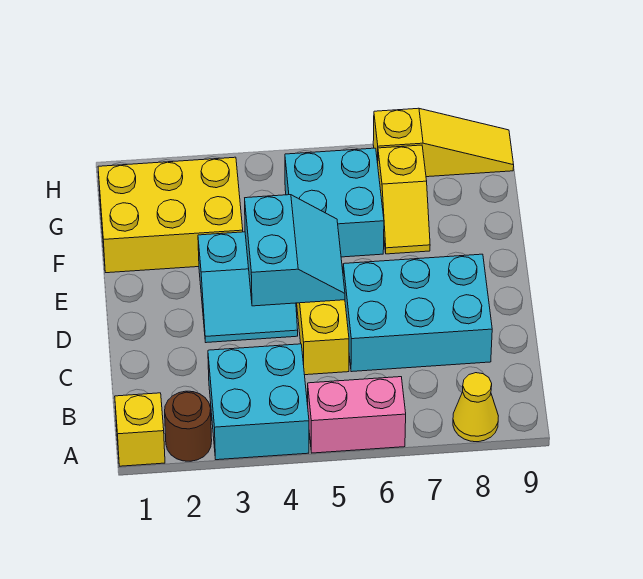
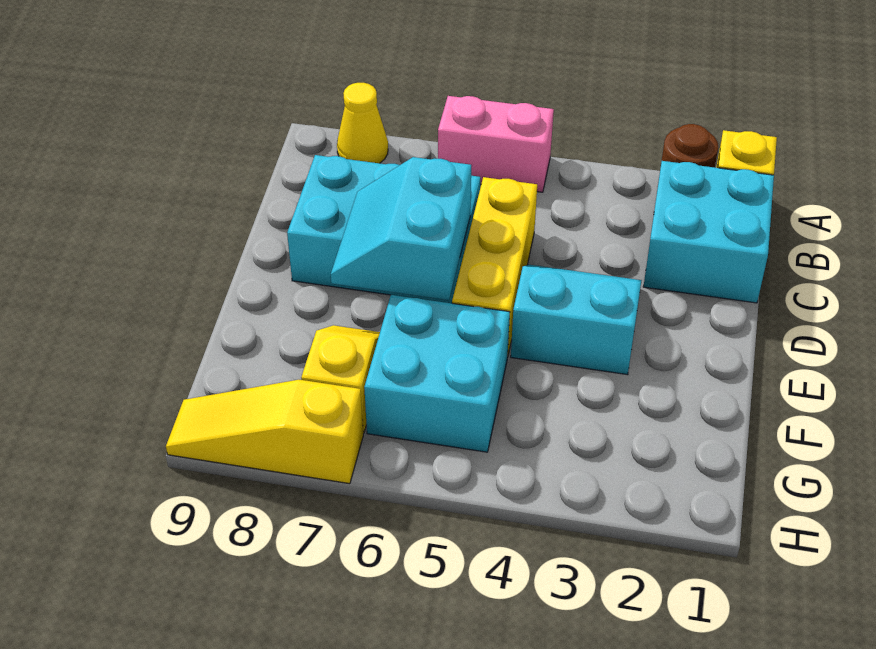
cyan 2x2 brick [208,344,309,460] -> cyan 2x2 brick moved to [643,161,774,303]
cyan 2x2 slope [245,195,345,306] -> cyan 2x2 slope moved to [331,157,471,300]
yellow 2x3 brick [98,157,243,273] -> none

